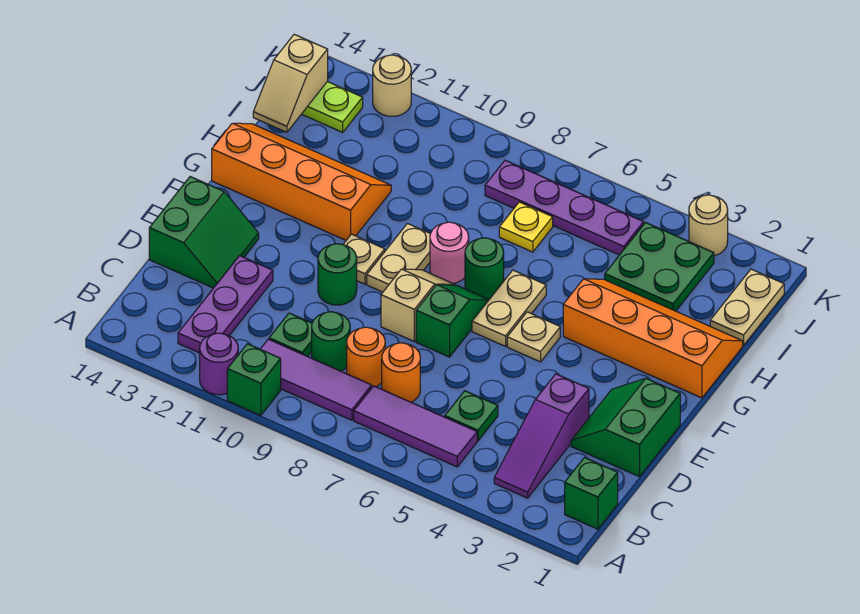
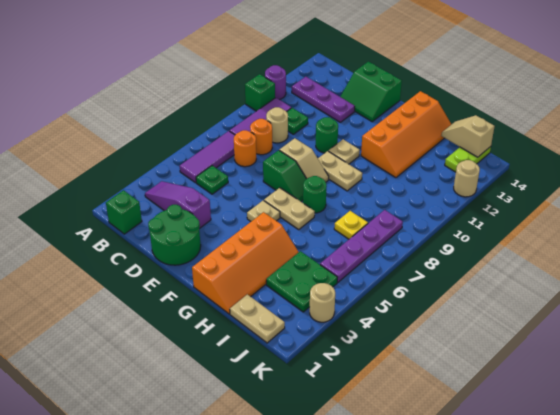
green 1x1 round brick [312,312,350,371] -> tan 1x1 round brick [266,107,288,143]
green 2x2 slope [571,378,680,477] -> green 2x2 round brick [148,205,201,265]
pink 1x1 round brick [430,222,469,283] -> none

